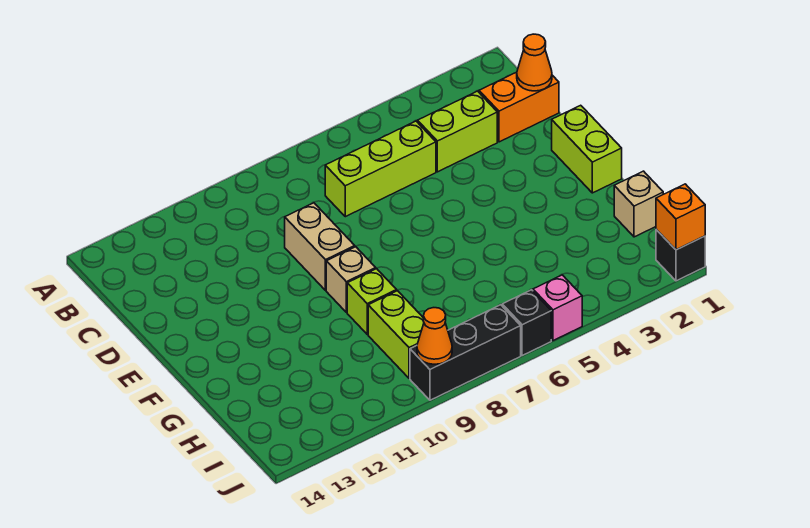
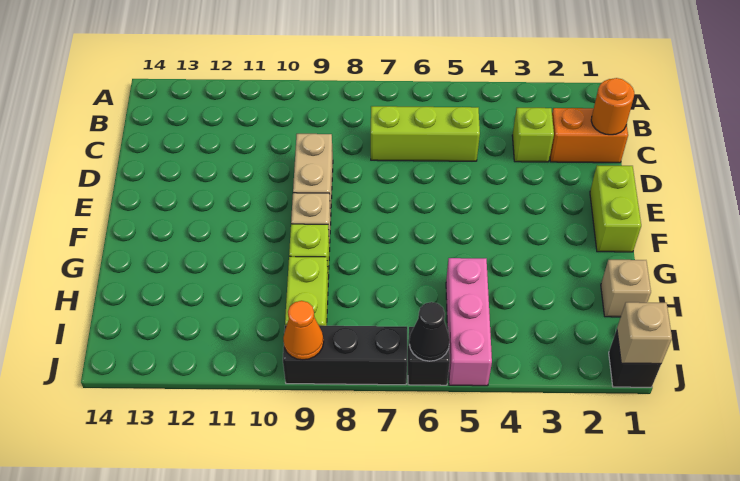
orange 1x1 cone [517,34,552,91] -> orange 1x1 round brick [591,78,634,135]
lime 1x2 brick [418,91,497,172] -> lime 1x1 brick [512,108,554,162]
orange 1x1 brick [656,184,705,250] -> tan 1x1 brick [617,302,672,364]
pink 1x1 brick [533,275,582,341] -> pink 1x3 brick [446,258,492,386]
none -> black 1x1 cone [409,302,450,361]

